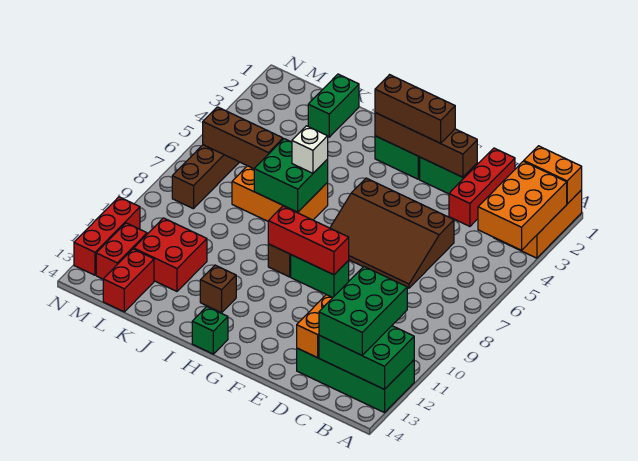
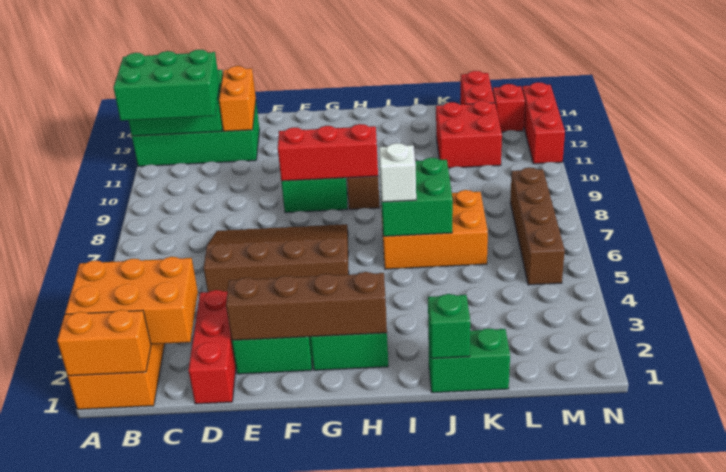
orange 2x3 brick [478,161,567,250] -> orange 2x3 brick turned to [65,257,198,344]
green 2x3 brick [319,267,407,355] -> green 2x3 brick turned to [113,50,220,121]
brown 1x3 brick [375,75,455,143] -> none
green 1x1 brick [192,307,228,354] -> green 1x1 brick moved to [428,294,470,358]
brown 1x1 brick [200,265,236,313] -> none
green 1x2 brick [308,74,359,137] -> green 1x2 brick turned to [428,328,510,393]
brown 1x3 brick [203,107,283,169] -> none
red 1x2 brick [96,223,147,279] -> red 1x1 brick [493,84,525,132]

